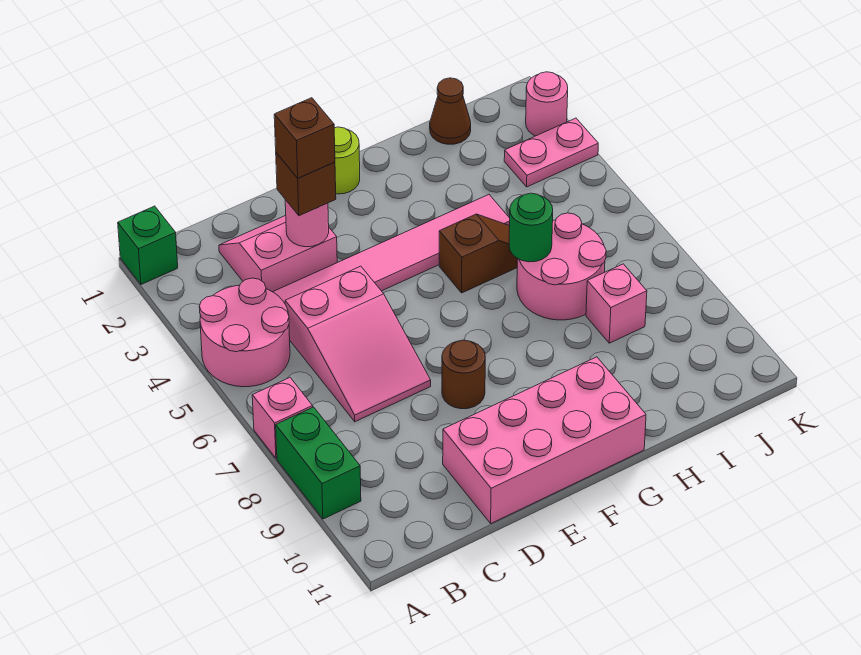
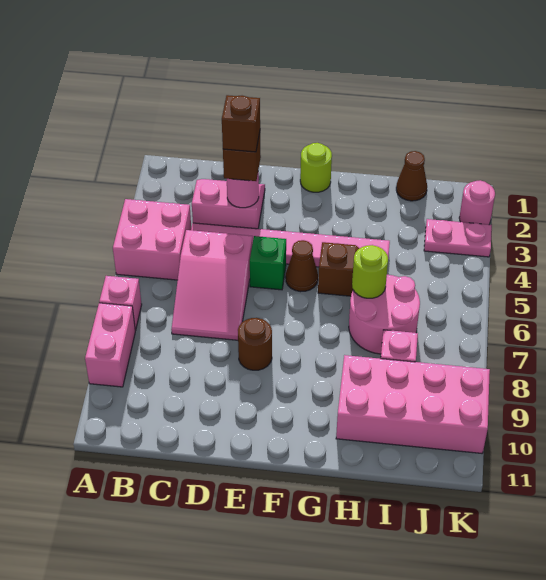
green 1x1 brick [118,206,178,284] -> green 1x1 brick moved to [250,236,286,290]
pink 2x2 round brick [199,278,290,387] -> pink 2x2 brick [113,199,191,280]
green 1x2 brick [276,407,361,519] -> pink 1x2 brick [85,303,135,387]
pink 2x4 brick [443,357,646,523] -> pink 2x4 brick moved to [336,355,490,453]
none -> brown 1x1 cone [286,240,318,292]
green 1x1 round brick [509,193,553,262] -> lime 1x1 round brick [352,245,388,298]

